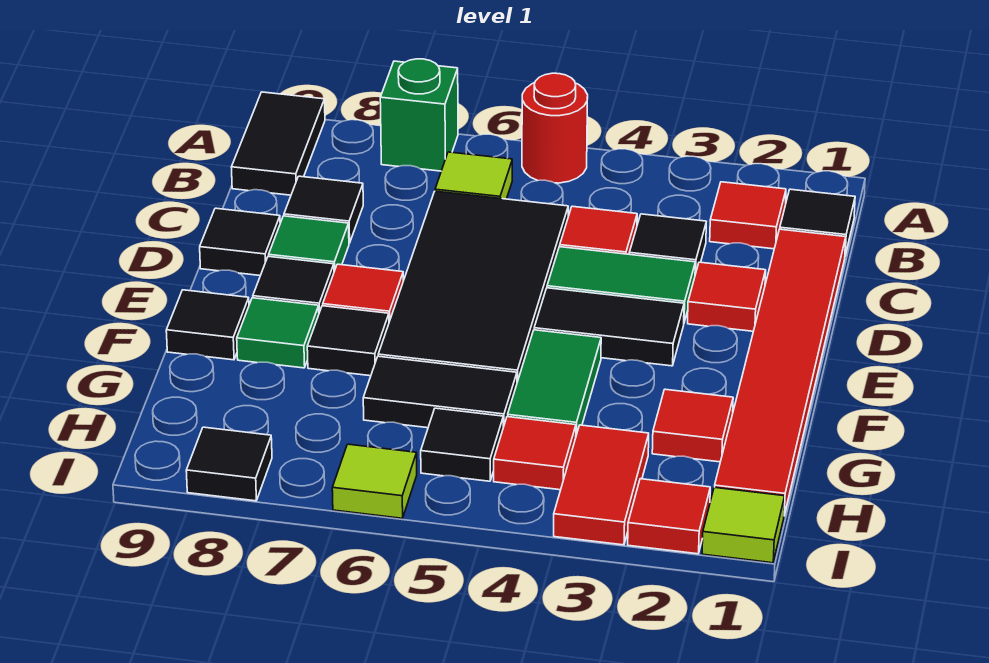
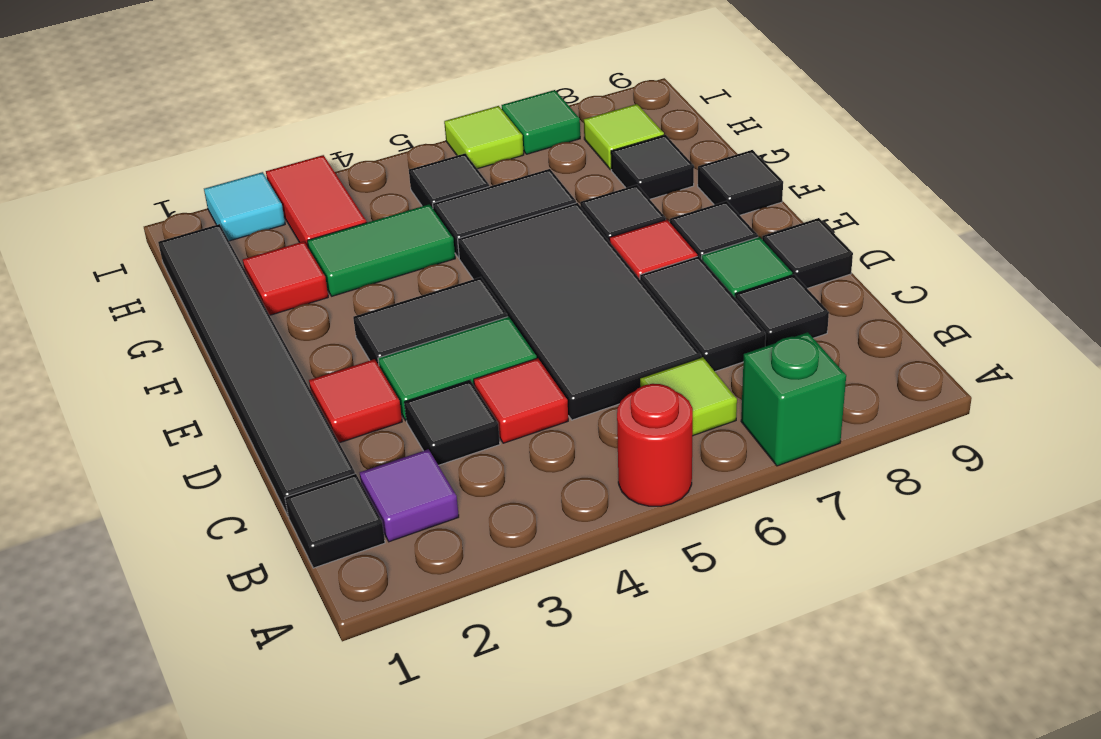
black 1x2 tile [231,92,325,195] -> black 1x2 tile moved to [640,256,766,371]
red 1x1 tile [710,182,786,249] -> purple 1x1 tile [360,449,459,542]
red 1x6 tile [715,229,846,515] -> black 1x6 tile [158,224,355,516]
green 1x2 tile [508,330,601,435] -> green 1x2 tile turned to [307,204,455,296]
green 1x1 tile [237,298,319,368] -> green 1x1 tile moved to [501,90,580,154]
red 1x1 tile [494,417,576,490] -> none
lime 1x1 tile [702,487,785,563] -> lime 1x1 tile moved to [584,104,664,169]
red 1x1 tile [628,479,710,554] -> cyan 1x1 tile [204,172,285,241]
black 1x1 tile [186,427,272,501] -> black 1x1 tile moved to [611,135,694,199]

